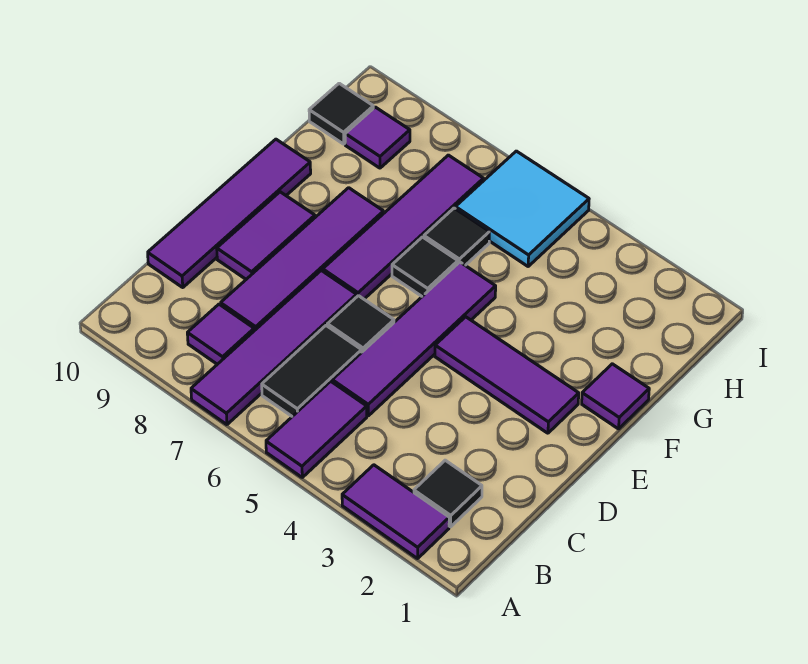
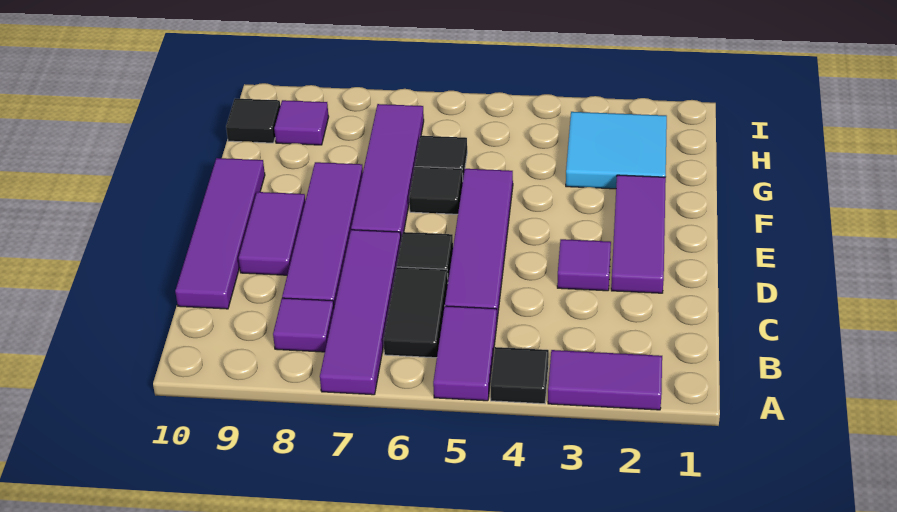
black 1x1 tile [414,460,482,527] -> black 1x1 tile moved to [491,347,549,404]
purple 1x3 tile [435,317,579,433] -> purple 1x3 tile turned to [611,175,666,293]
purple 1x1 tile [582,364,649,429] -> purple 1x1 tile moved to [557,239,611,291]
cyan 2x2 tile [455,151,589,266] -> cyan 2x2 tile moved to [566,112,667,189]

